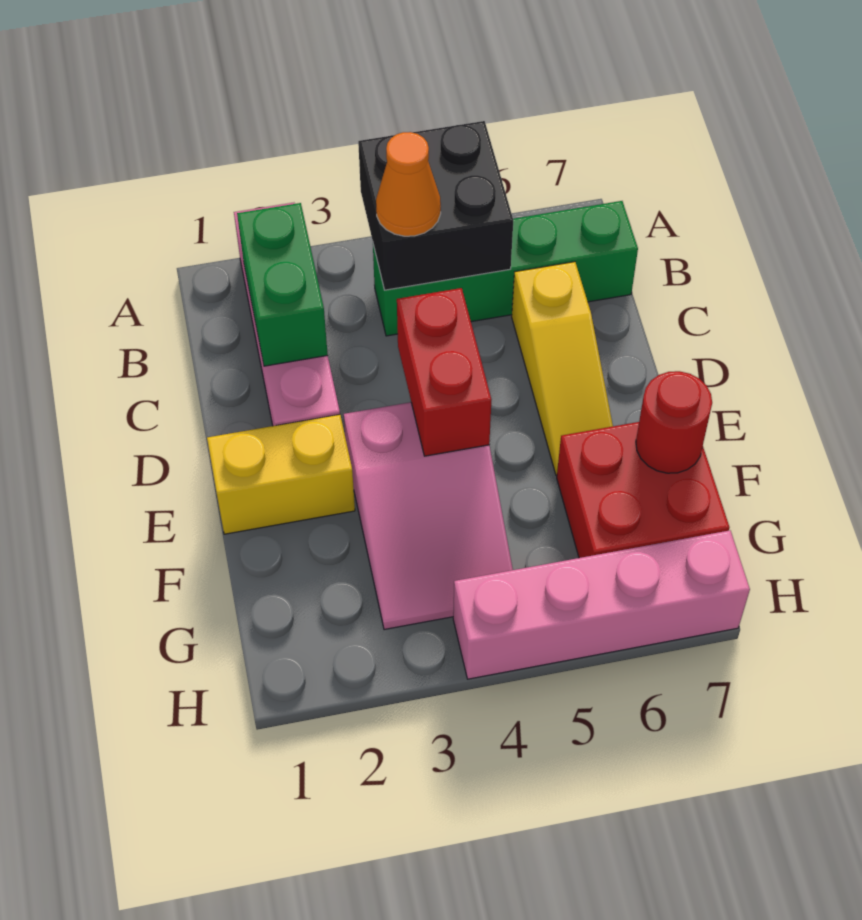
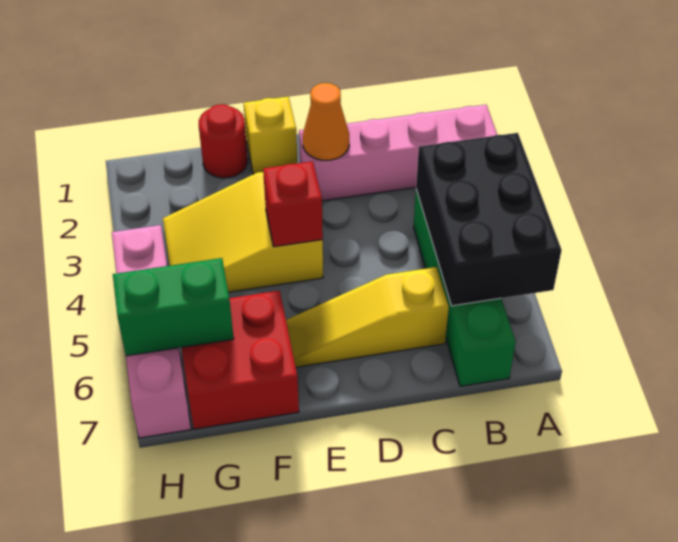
black 2x2 brick [358,121,513,290] -> black 2x3 brick [416,133,562,306]
green 1x2 brick [237,203,328,366] -> green 1x2 brick moved to [113,258,234,356]
orange 1x1 cone [376,132,441,236] -> orange 1x1 cone moved to [303,83,349,160]
red 1x2 brick [397,288,491,456] -> red 1x1 brick [263,161,323,247]
yellow 1x2 brick [207,415,355,534] -> yellow 1x1 brick [244,97,298,174]
pink 2x3 slope [344,402,513,630] -> yellow 2x3 slope [163,172,323,292]
red 1x1 round brick [636,371,712,473] -> red 1x1 round brick moved to [199,104,248,178]

